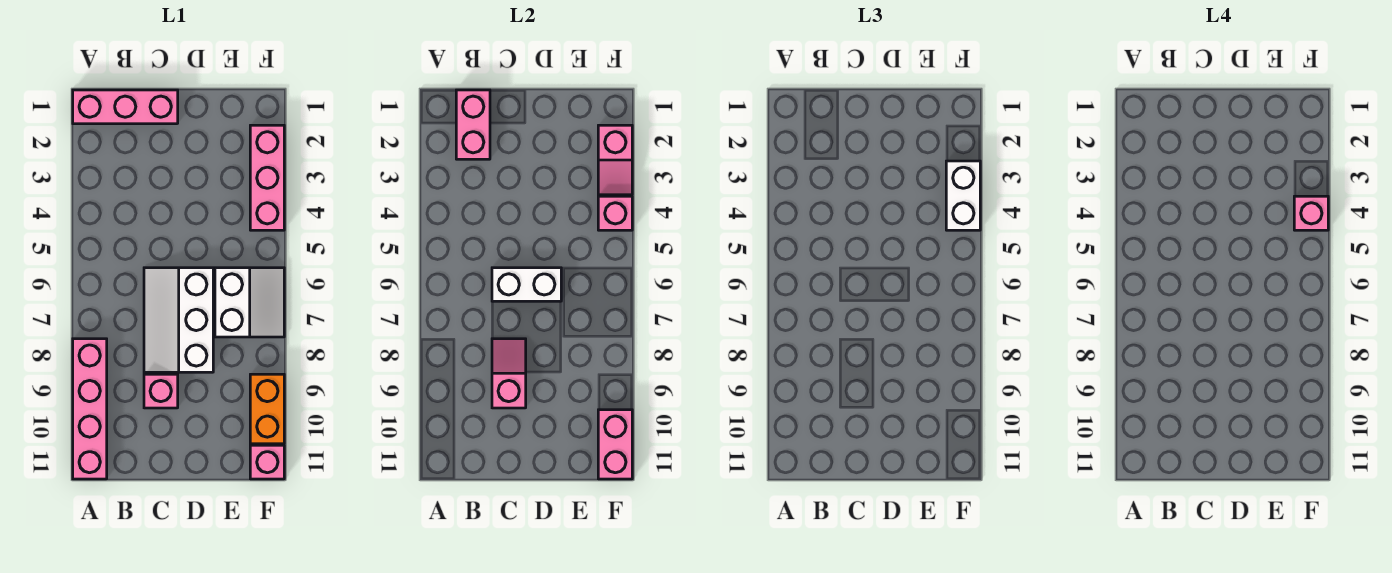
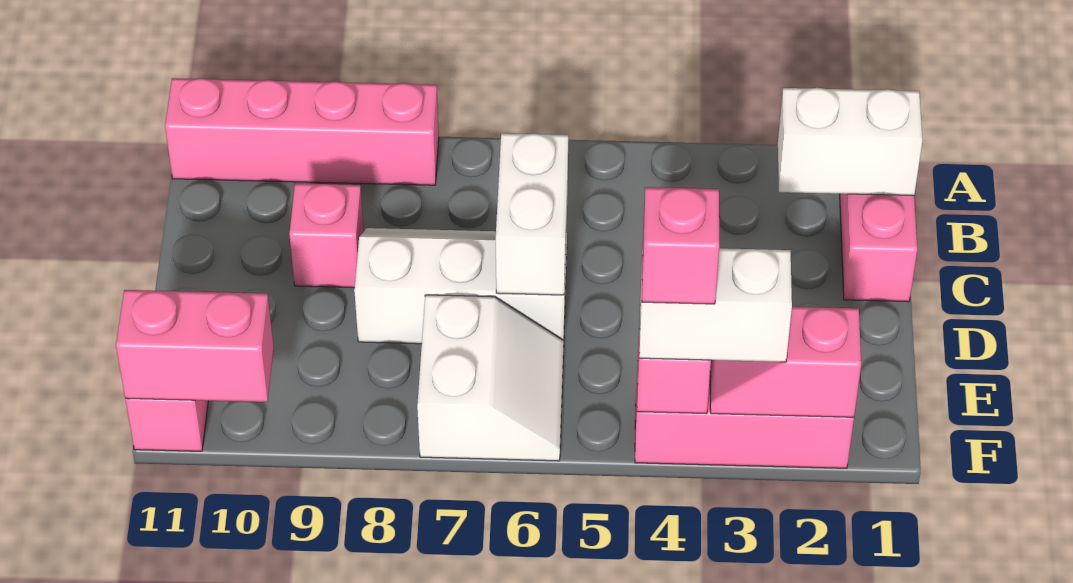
pink 1x2 brick [456,90,490,159] -> white 1x2 brick [778,88,922,196]
pink 1x2 slope [492,339,526,408] -> none
white 2x2 slope [215,268,284,337] -> white 2x2 slope turned to [417,295,564,461]
orange 1x2 brick [250,374,284,444] -> none

